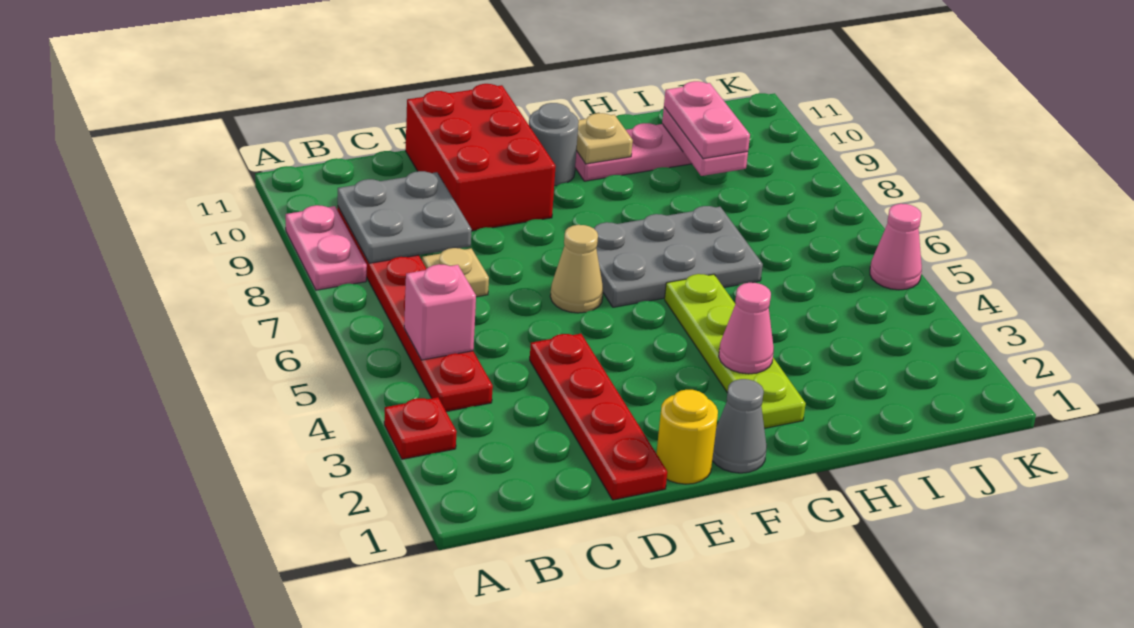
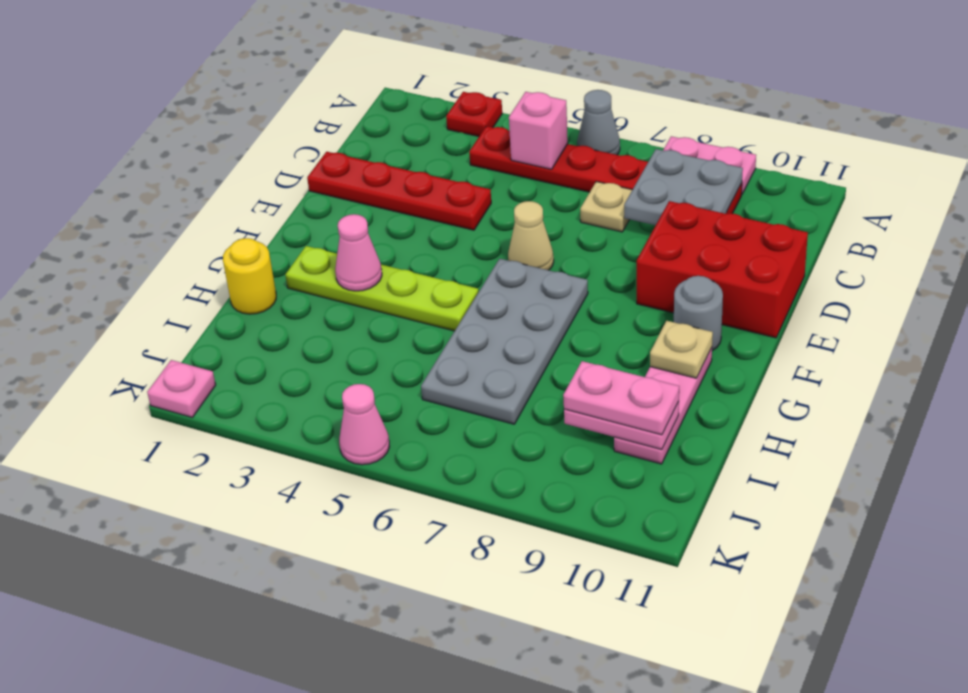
yellow 1x1 round brick [656,390,718,484] -> yellow 1x1 round brick moved to [223,238,276,314]
grey 1x1 cone [712,379,767,473] -> grey 1x1 cone moved to [577,90,620,155]
grey 2x3 plate [594,206,763,307] -> grey 2x4 plate [421,259,588,424]
none -> pink 1x1 plate [147,360,216,417]

